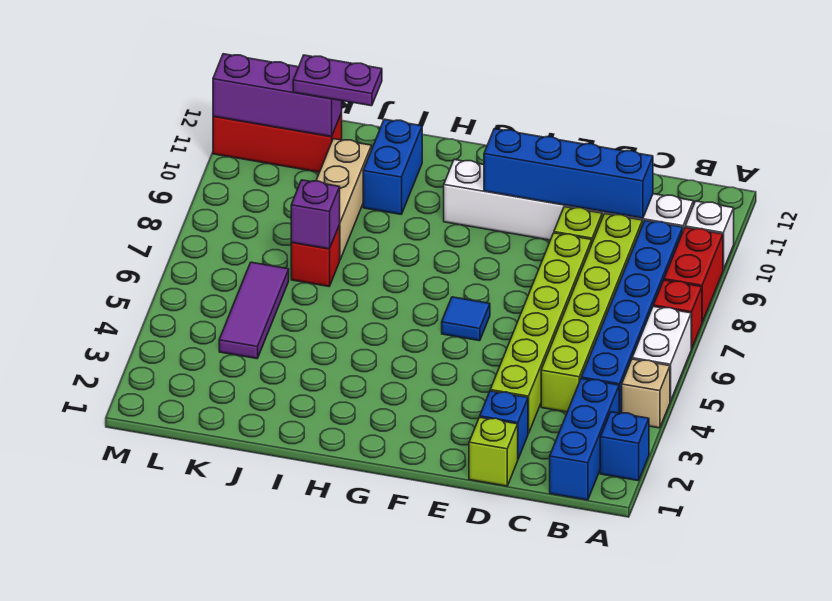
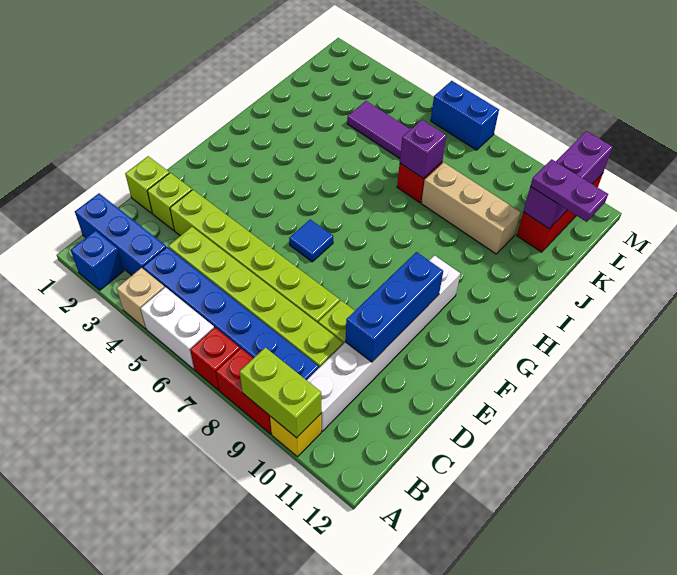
none -> lime 1x2 brick [240,347,321,438]
white 1x1 brick [685,201,734,270] -> yellow 1x1 brick [270,414,321,457]
blue 1x4 brick [484,129,653,218] -> blue 1x3 brick [345,252,443,362]
blue 1x1 brick [480,391,528,459] -> lime 1x1 brick [148,173,192,230]
blue 1x2 brick [363,119,422,214] -> blue 1x2 brick moved to [431,81,499,150]
purple 1x2 plate [293,55,382,106] -> purple 1x2 plate turned to [530,159,608,222]

